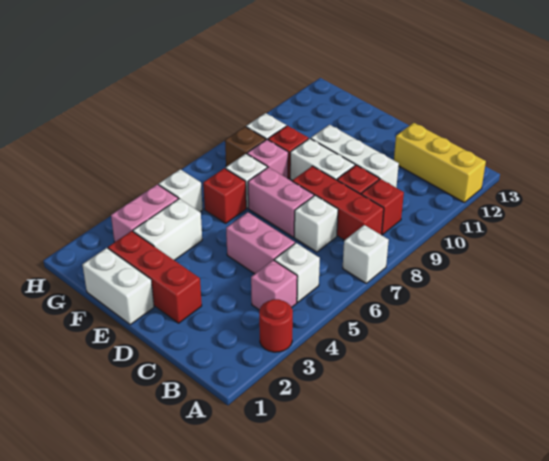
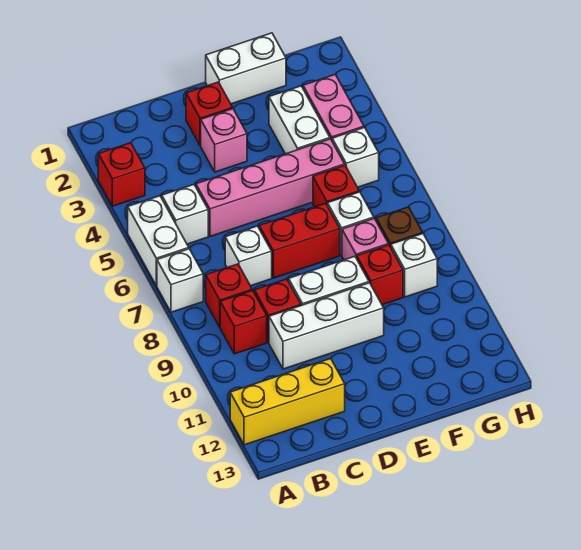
red 1x1 round brick [259,299,293,352] -> red 1x1 brick [98,143,145,206]
none -> white 1x2 brick [128,196,189,286]
pink 1x1 brick [251,260,297,310] -> pink 1x1 brick moved to [201,109,247,172]
red 1x3 brick [292,166,384,240] -> red 1x1 brick [206,264,252,327]
pink 1x2 brick [226,212,295,274] -> pink 1x4 brick [196,139,345,236]
red 1x3 brick [108,231,202,323] -> red 1x1 brick [186,82,232,146]
pink 1x2 brick [248,167,314,237] -> red 1x2 brick [259,203,340,278]

